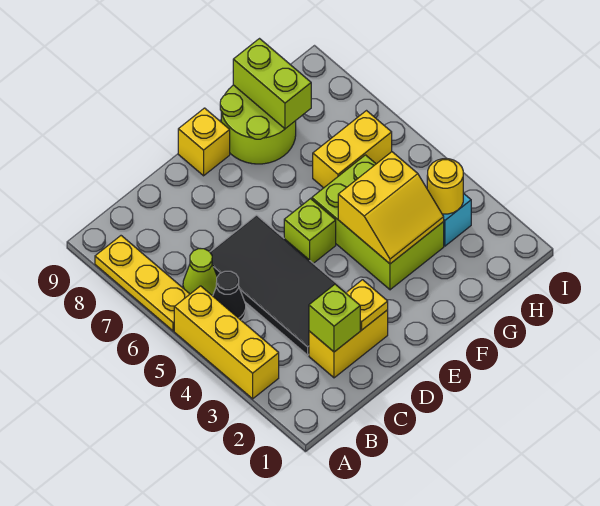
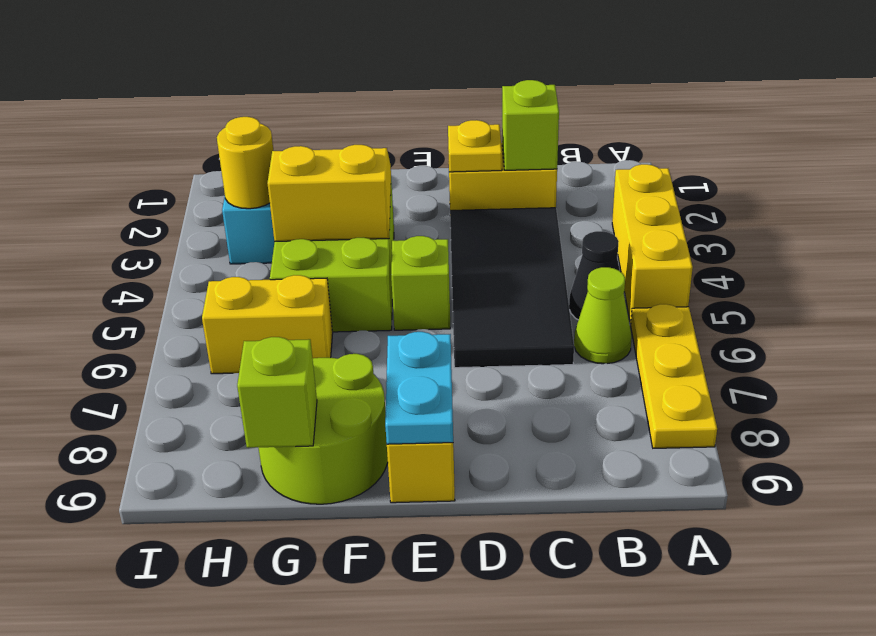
none -> cyan 1x2 plate [385,332,453,444]
lime 1x2 brick [233,39,311,129] -> lime 1x1 brick [237,337,317,448]

